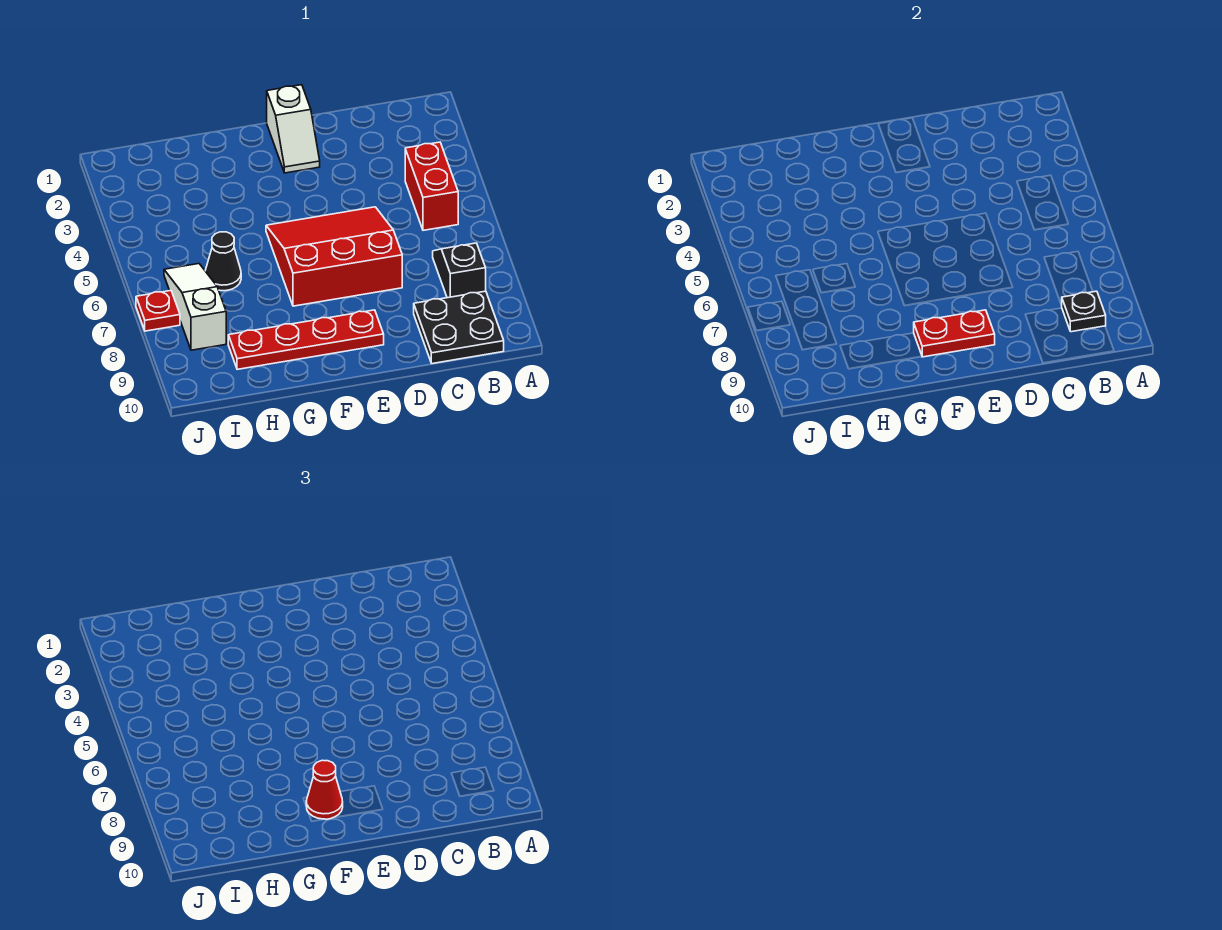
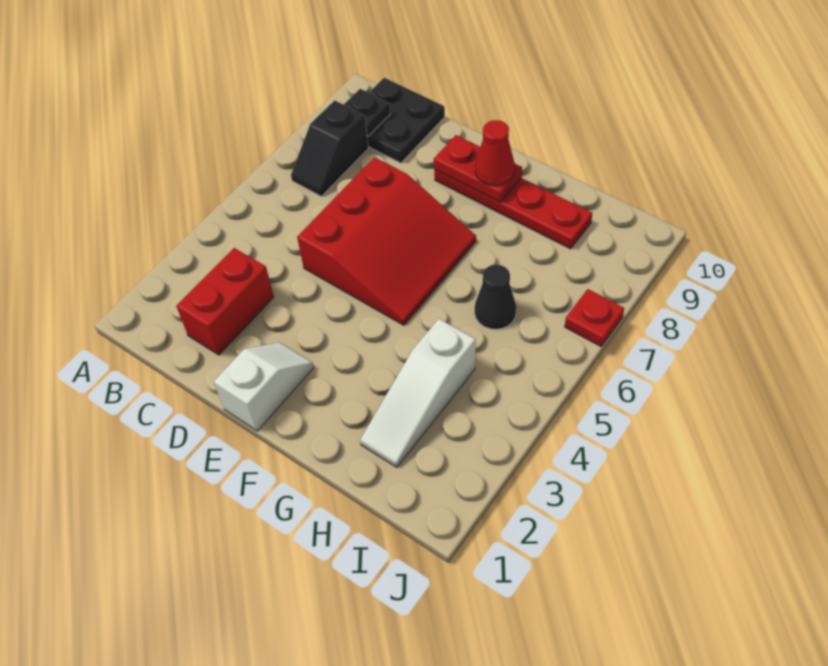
red 1x2 brick [405,142,458,230] -> red 1x2 brick moved to [176,248,274,355]
red 3x3 slope [266,207,402,306] -> red 3x3 slope turned to [297,157,476,325]
white 1x3 slope [164,264,226,350] -> white 1x3 slope moved to [360,319,476,467]

